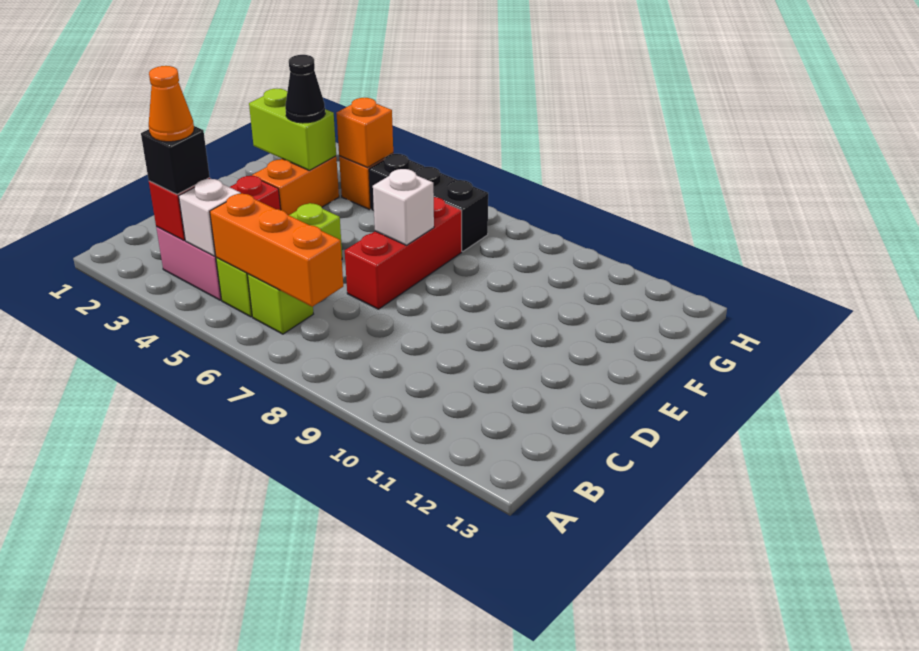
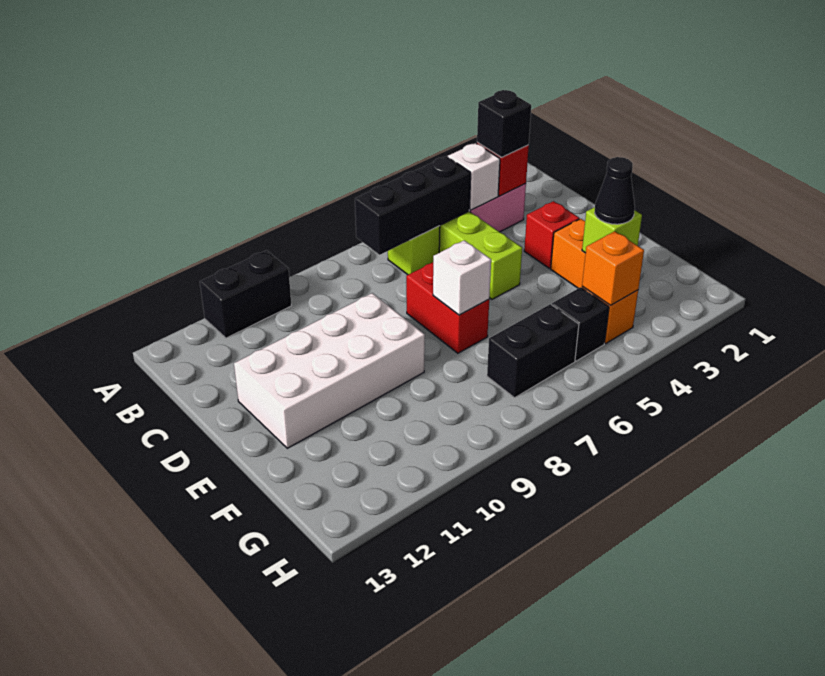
none -> black 1x2 brick [200,250,291,338]
orange 1x1 cone [149,66,194,142] -> none
orange 1x3 brick [210,194,343,307] -> black 1x3 brick [355,157,471,255]
red 1x3 brick [345,197,462,309] -> red 1x2 brick [406,262,489,353]
none -> white 2x4 brick [234,293,425,448]
lime 1x2 brick [249,89,336,170] -> lime 1x1 brick [582,207,642,253]

